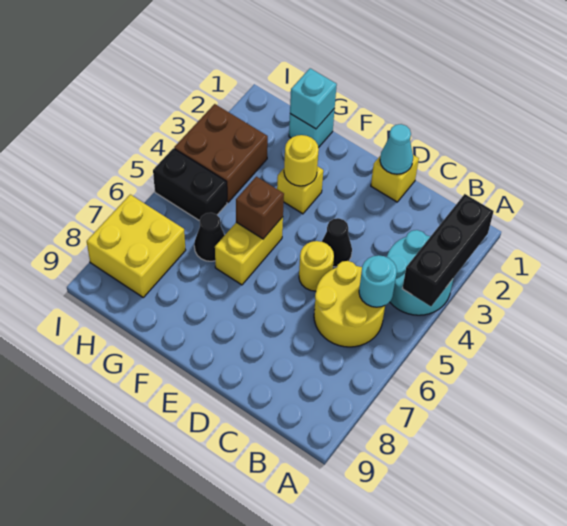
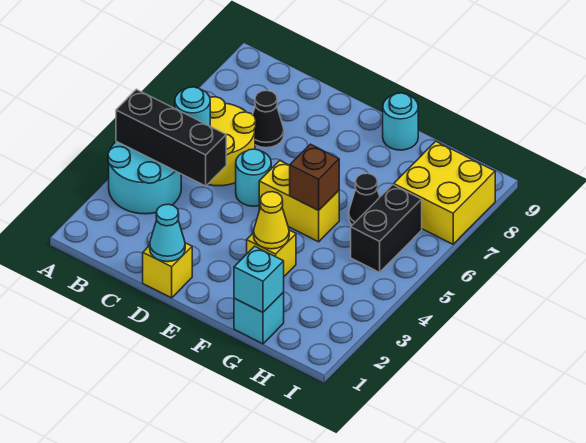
black 1x3 brick [402,194,494,306] -> black 1x3 brick turned to [116,89,226,186]
black 1x1 cone [322,218,352,267] -> black 1x1 cone moved to [253,90,284,148]
yellow 1x1 round brick [299,241,334,291] -> cyan 1x1 round brick [236,149,271,206]
yellow 1x1 round brick [284,135,319,186] -> yellow 1x1 cone [254,192,289,249]
yellow 1x2 brick [215,217,283,285] -> yellow 1x2 brick turned to [259,161,339,242]
none -> cyan 1x1 round brick [383,93,418,150]
brown 2x2 brick [174,104,268,202] -> none
black 1x2 brick [153,148,227,221] -> black 1x2 brick turned to [351,185,422,272]

